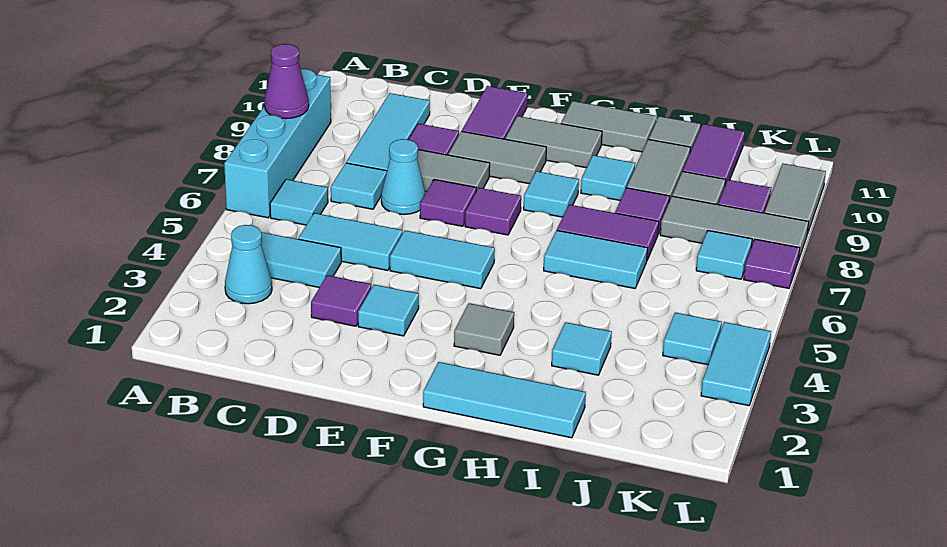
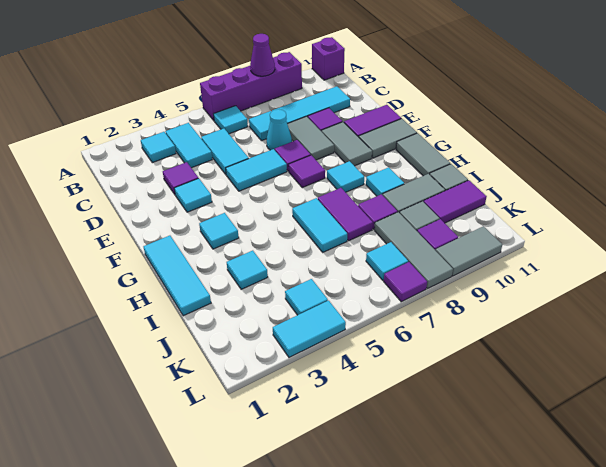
cyan 1x4 brick [224,69,331,218] -> purple 1x4 brick [200,52,302,120]
none -> purple 1x1 brick [312,37,345,80]
cyan 1x1 cone [225,225,272,304] -> cyan 1x1 tile [141,132,176,163]
cyan 1x2 tile [390,230,495,289] -> cyan 1x2 tile turned to [226,149,287,191]
grey 1x2 tile [505,116,602,168] -> grey 1x2 tile turned to [359,119,417,158]
grey 1x1 tile [454,303,514,355] -> cyan 1x1 tile [199,213,239,249]

